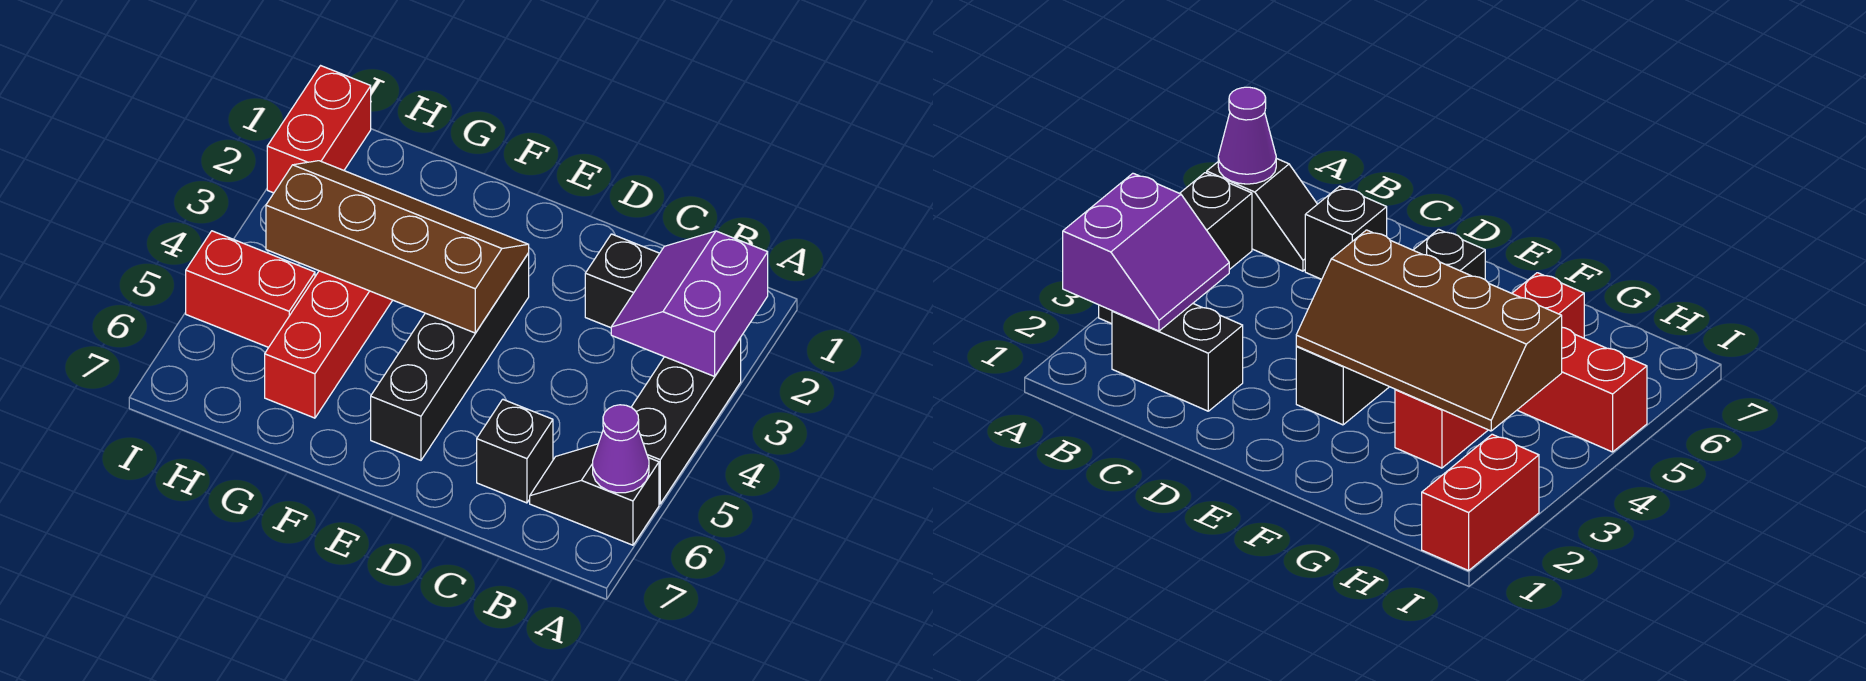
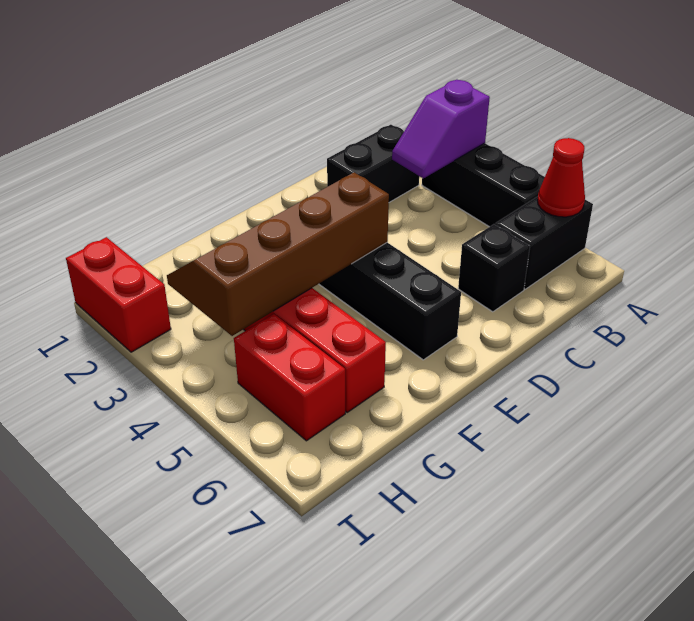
purple 2x2 slope [611,231,768,376] -> purple 1x2 slope [392,80,490,178]
black 1x2 slope [530,444,659,545] -> black 1x2 brick [496,196,593,289]
purple 1x1 cone [593,405,649,493] -> red 1x1 cone [537,138,585,217]
red 1x2 brick [186,231,315,347] -> red 1x2 brick turned to [234,314,345,441]

